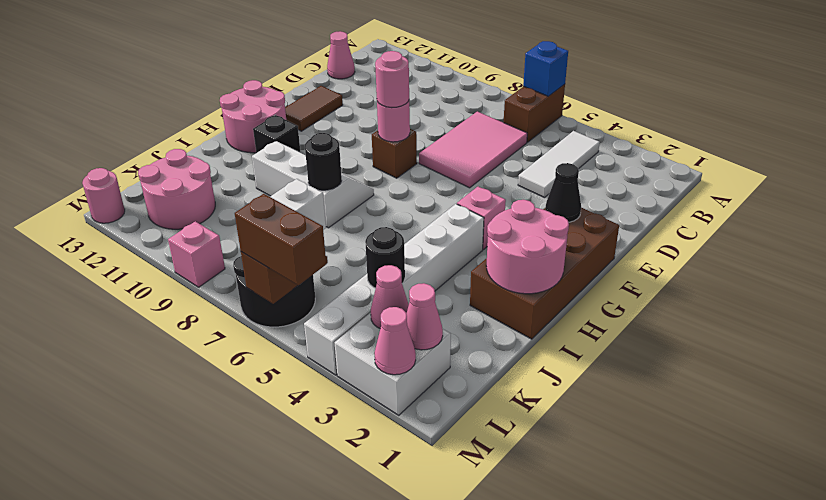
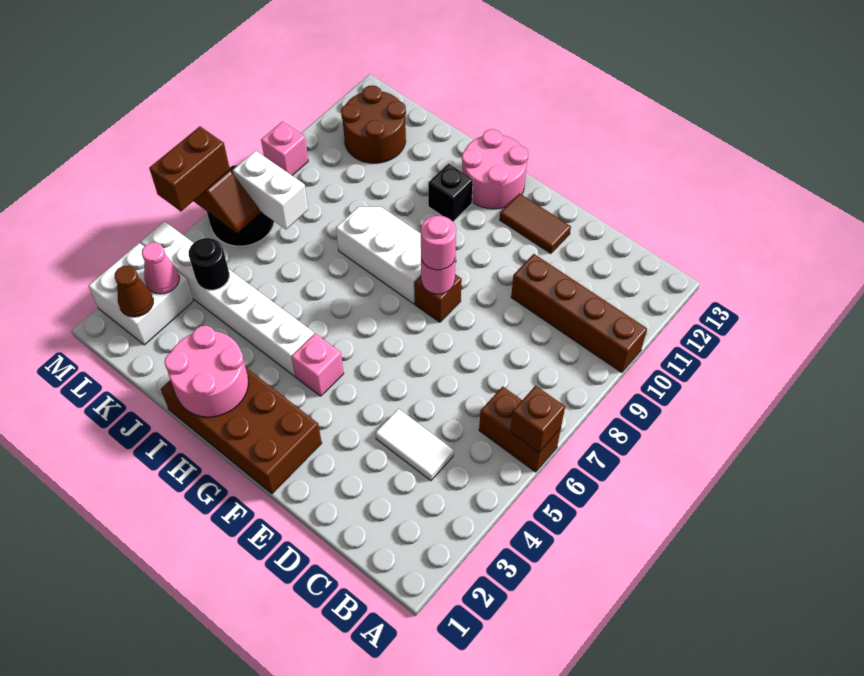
blue 1x1 brick [523,41,568,96] -> brown 1x1 brick [510,386,565,452]
none -> brown 1x4 brick [511,254,647,373]
white 1x3 tile [518,131,600,198] -> white 1x2 tile [376,409,454,481]
pink 2x3 tile [419,112,527,188] -> none
pink 1x1 cone [327,31,355,79] -> none
black 1x1 cone [545,163,581,222] -> none
white 2x3 slope [252,141,374,228] -> white 2x3 slope turned to [336,207,456,304]
black 1x1 round brick [305,133,342,190] -> none
pink 2x2 round brick [138,149,215,229] -> brown 2x2 round brick [341,85,406,163]
pink 1x1 cone [406,283,443,350] -> brown 1x1 cone [115,266,153,317]
pink 1x1 cone [374,307,416,375] -> none
pink 1x1 round brick [82,168,125,223] -> none

